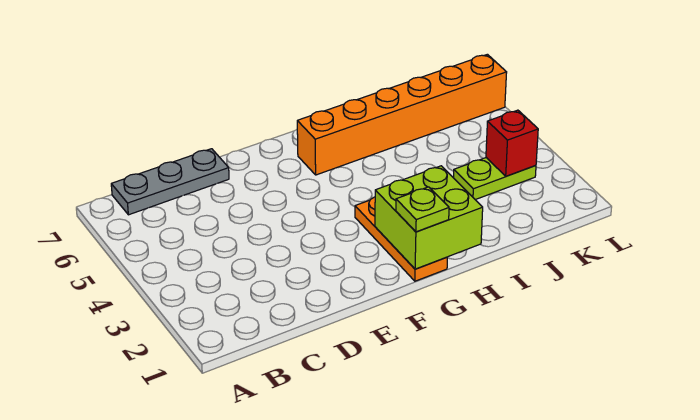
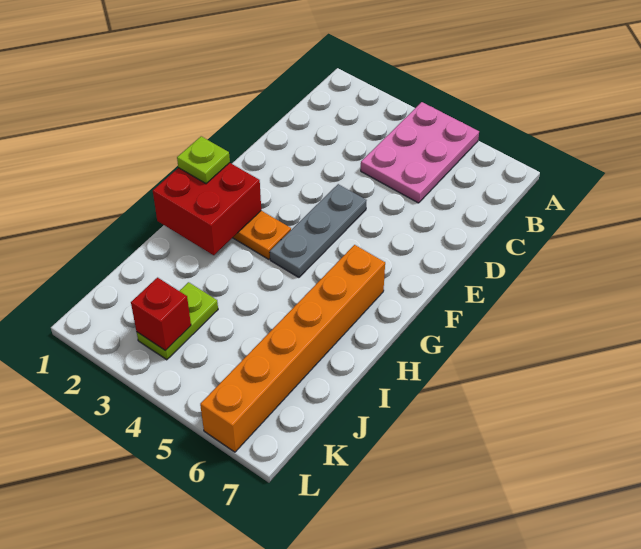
none -> pink 2x3 plate [361,102,479,203]
grey 1x3 plate [111,149,229,215] -> grey 1x3 plate moved to [270,184,367,277]
lime 2x2 brick [375,166,483,269] -> red 2x2 brick [153,163,261,255]

